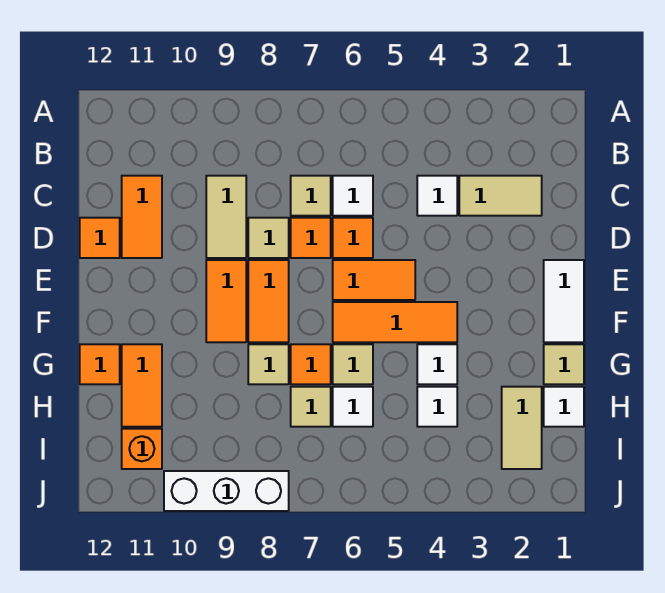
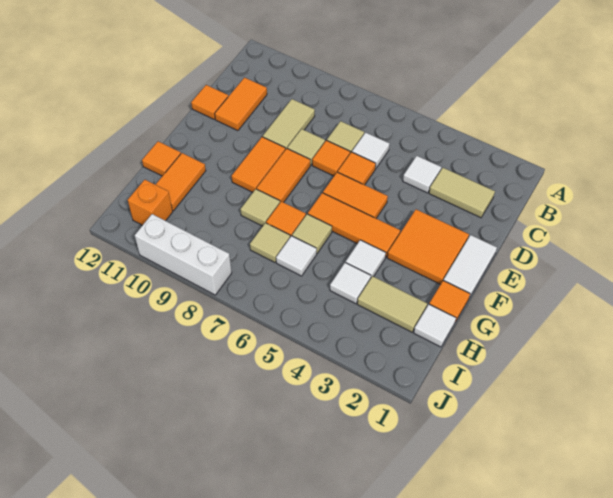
none -> orange 2x2 tile [387,209,469,284]
tan 1x1 tile [544,344,584,384] -> orange 1x1 tile [429,280,470,322]
tan 1x2 tile [502,387,542,469] -> tan 1x2 tile turned to [357,276,427,332]

